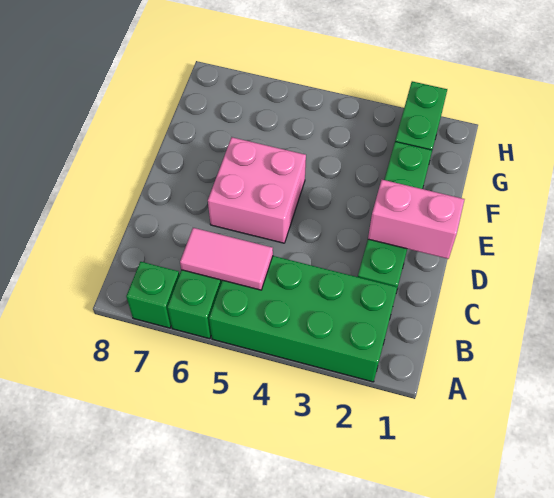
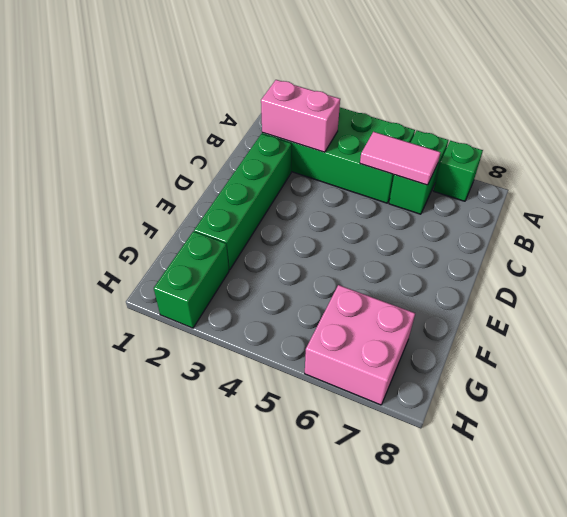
pink 1x2 brick [368,180,465,259] -> pink 1x2 brick moved to [261,80,340,152]
pink 2x2 brick [208,137,306,243] -> pink 2x2 brick moved to [305,285,415,405]

